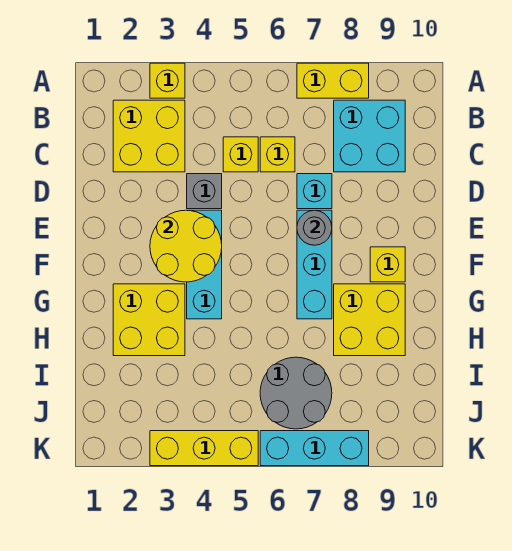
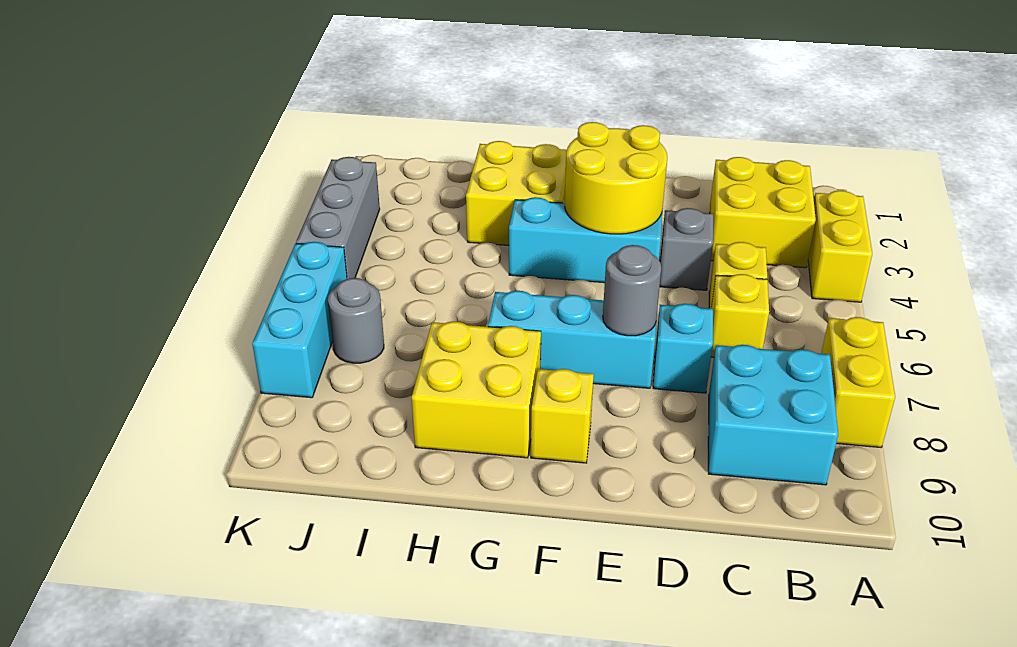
yellow 1x1 brick [150,63,185,98] -> yellow 1x2 brick [808,191,872,302]
grey 2x2 round brick [260,357,332,429] -> grey 1x1 round brick [328,278,384,363]
yellow 1x3 brick [150,431,258,466] -> grey 1x3 brick [296,157,380,279]

